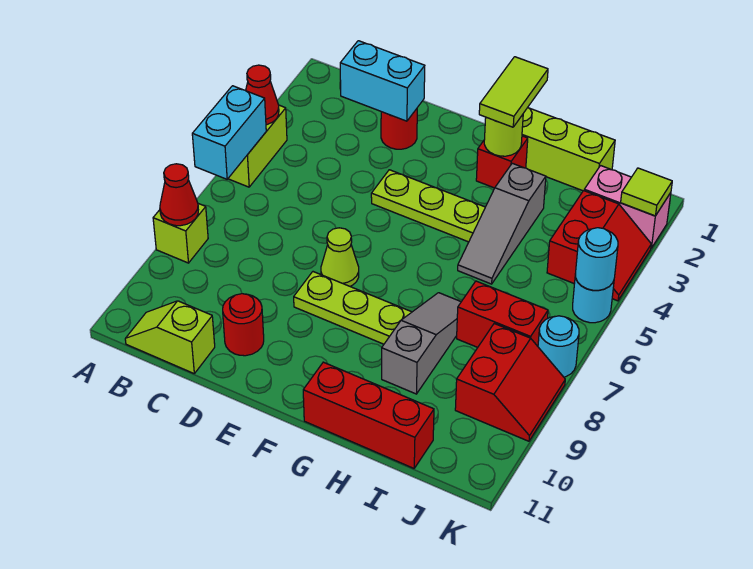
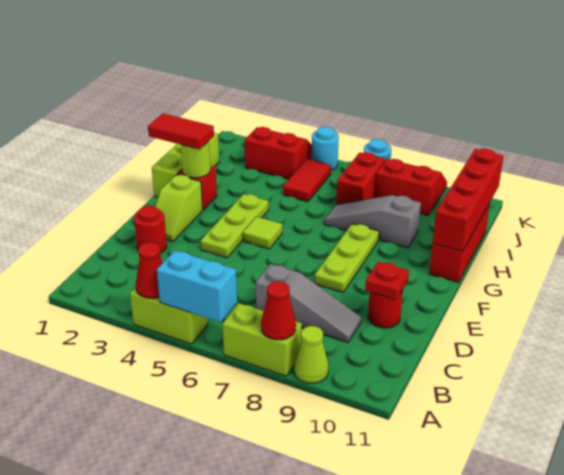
lime 1x1 brick [153,204,208,263] -> lime 1x2 brick [222,303,302,376]
lime 1x2 slope [125,301,215,373] -> lime 1x2 slope moved to [155,175,203,242]
cyan 1x2 brick [340,41,425,121] -> none
none -> red 1x1 plate [365,262,409,300]
lime 1x1 cone [321,228,359,286] -> lime 1x1 cone moved to [294,326,328,383]
lime 1x2 tile [479,57,548,127] -> red 1x2 tile [148,113,214,149]
none -> red 1x4 brick [433,149,503,251]
grey 1x3 slope [458,163,546,284] -> grey 1x3 slope moved to [256,264,361,342]
none -> red 1x2 tile [283,159,331,202]
pink 1x2 brick [584,166,671,248] -> none
lime 1x1 tile [621,168,672,216] -> lime 1x1 tile moved to [243,217,282,249]
cyan 1x1 round brick [576,228,618,290] -> none

